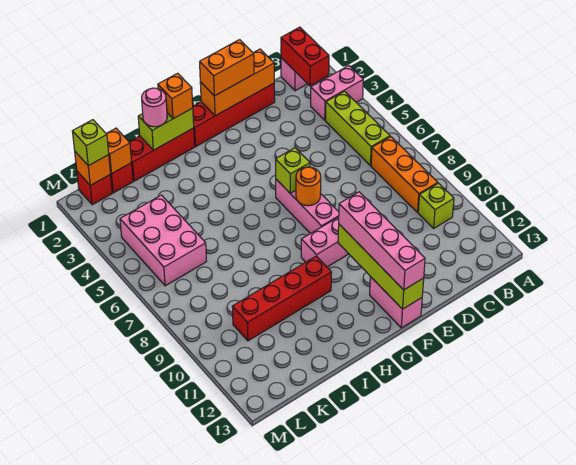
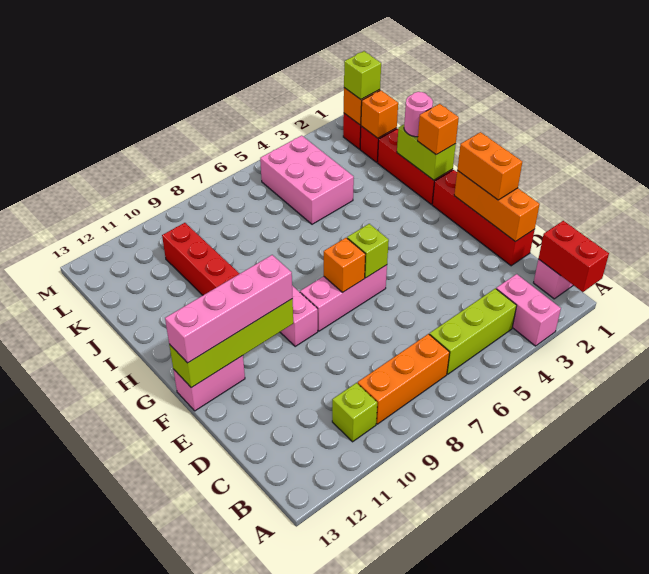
red 1x2 brick [281,27,329,86] -> red 1x2 brick turned to [538,221,609,292]
orange 1x1 round brick [296,167,321,206] -> orange 1x1 brick [324,238,365,292]
pink 2x3 brick [120,195,207,286] -> pink 2x3 brick turned to [260,136,354,224]

